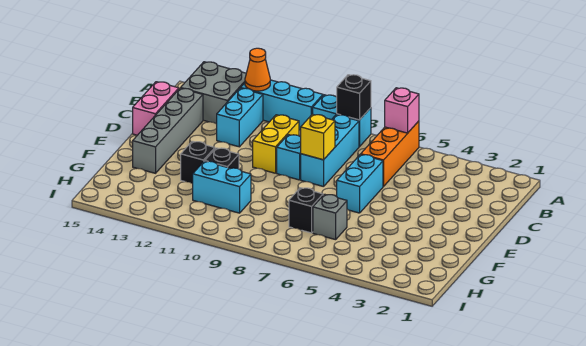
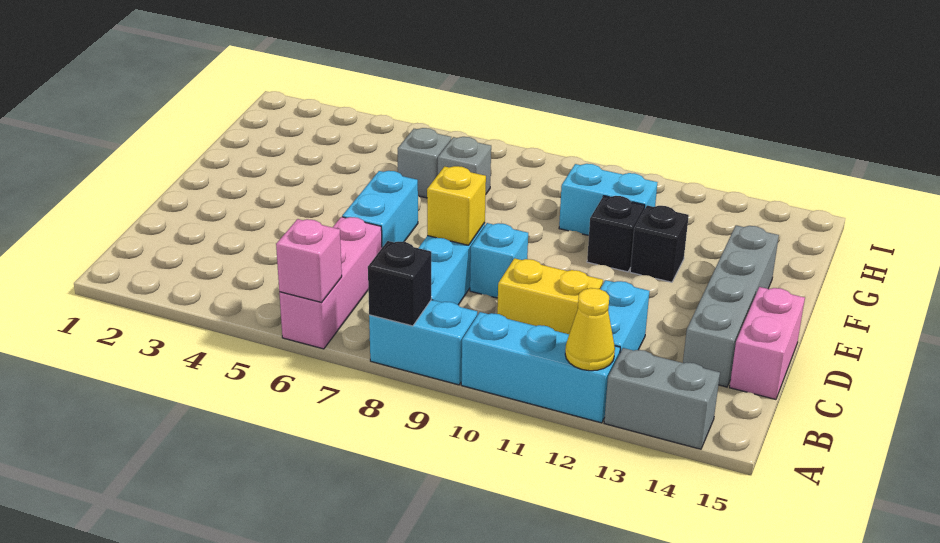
orange 1x3 brick [361,121,419,186] -> pink 1x3 brick [279,217,382,349]
orange 1x1 cone [245,48,270,91] -> yellow 1x1 cone [565,288,615,371]
grey 2x2 brick [181,62,246,124] -> grey 1x2 brick [604,348,720,449]
yellow 1x2 brick [253,115,299,173] -> yellow 1x2 brick turned to [497,258,603,334]
black 1x1 brick [289,188,323,233] -> grey 1x1 brick [438,137,491,194]

